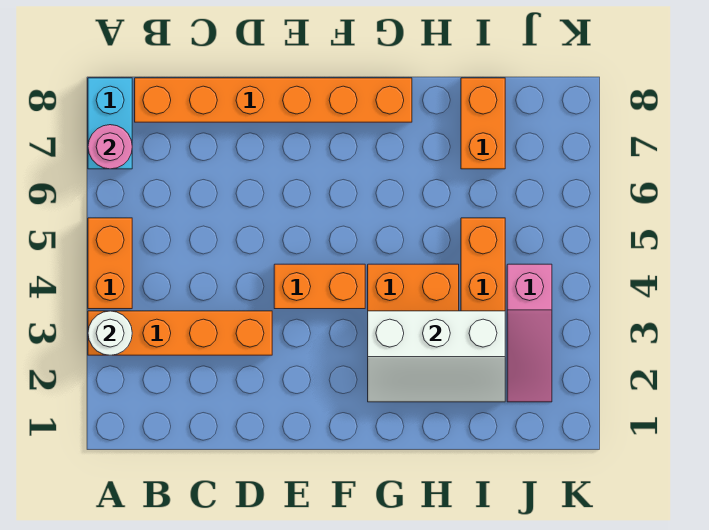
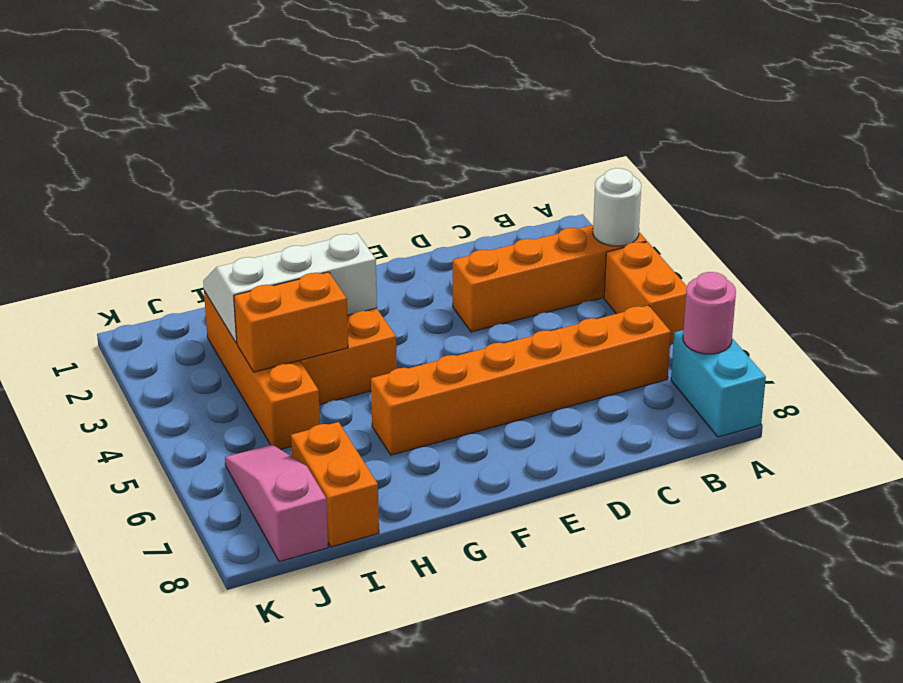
orange 1x6 brick [135,78,412,122] -> orange 1x6 brick moved to [371,305,671,455]
orange 1x2 brick [274,264,365,309] -> orange 1x2 brick moved to [234,272,348,372]
pink 1x3 slope [507,264,552,402] -> pink 1x3 slope moved to [225,445,328,562]

